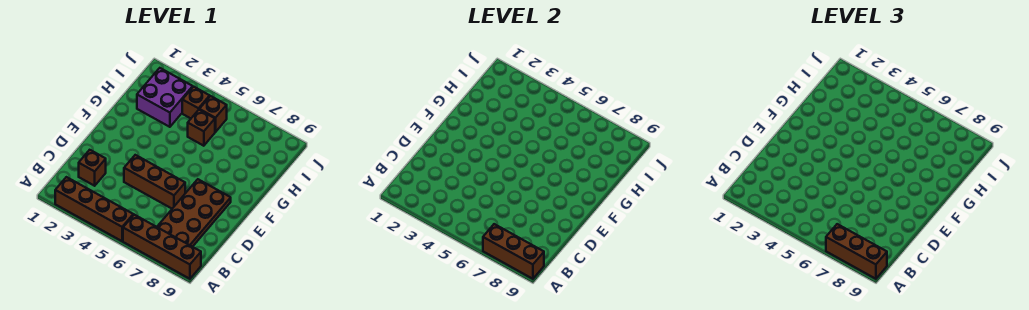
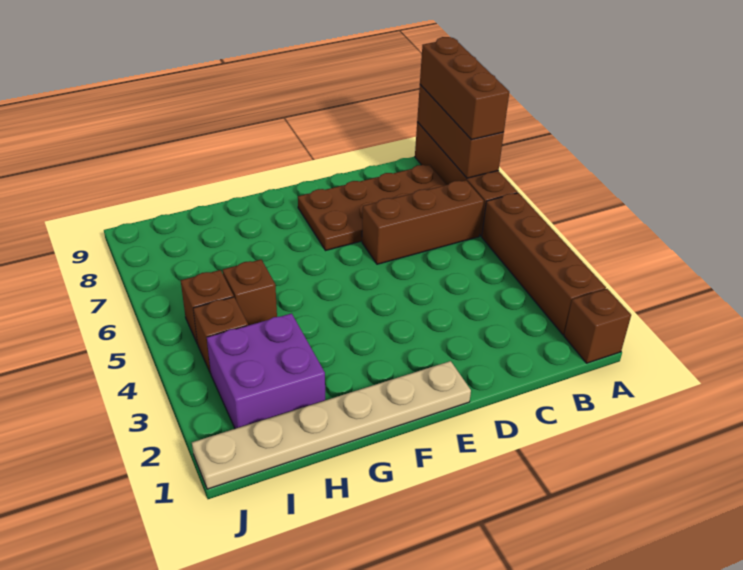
brown 1x1 brick [79,150,106,186] -> brown 1x1 brick moved to [564,289,631,363]
brown 1x3 brick [124,155,185,209] -> brown 1x3 brick turned to [362,180,484,264]
none -> tan 1x6 plate [192,361,471,489]

